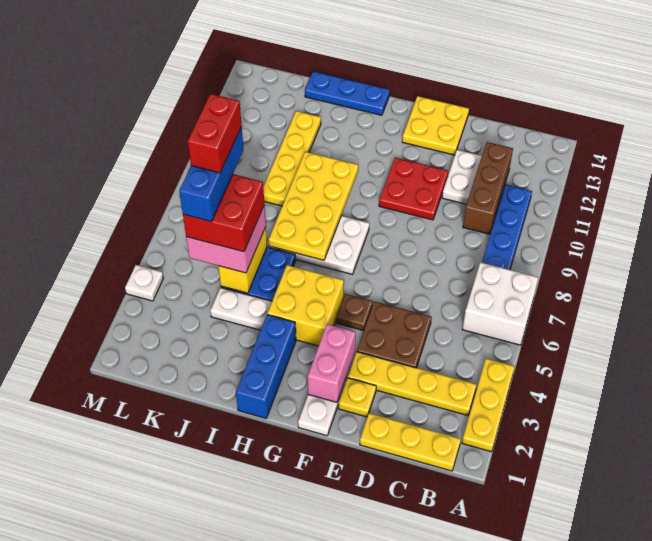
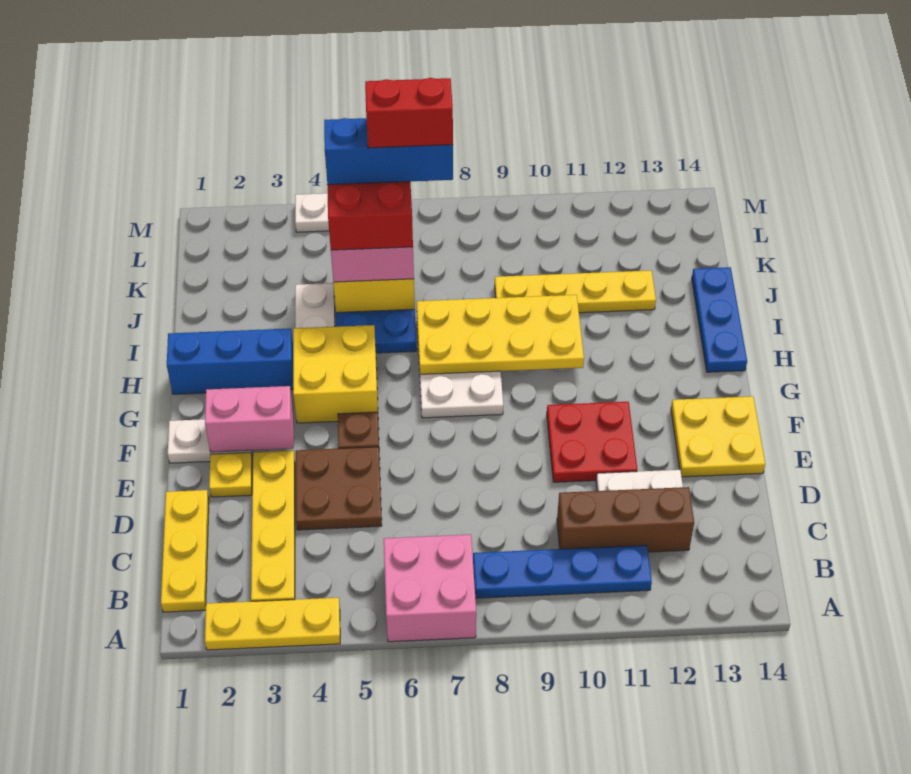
white 2x2 brick [462,262,538,345] -> pink 2x2 brick [384,535,476,642]

